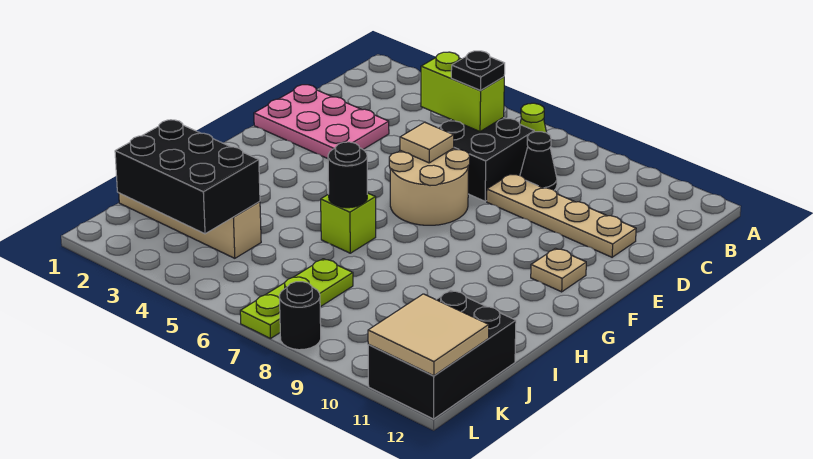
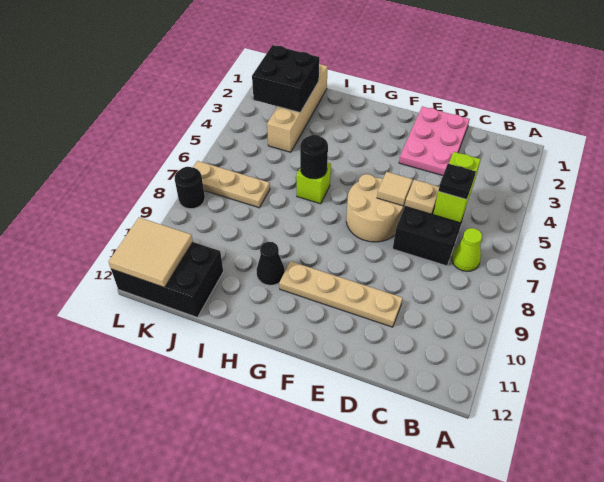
black 1x1 cone [520,132,557,190] -> black 1x1 cone moved to [256,242,285,285]
tan 1x4 plate [487,174,636,257] -> tan 1x4 plate turned to [279,261,403,327]
tan 1x1 plate [531,248,586,292] -> tan 1x1 plate moved to [405,180,439,214]
black 2x3 brick [115,120,260,234] -> black 2x2 brick [252,45,319,112]
lime 1x3 plate [240,259,353,339] -> tan 1x3 plate [193,161,270,208]

